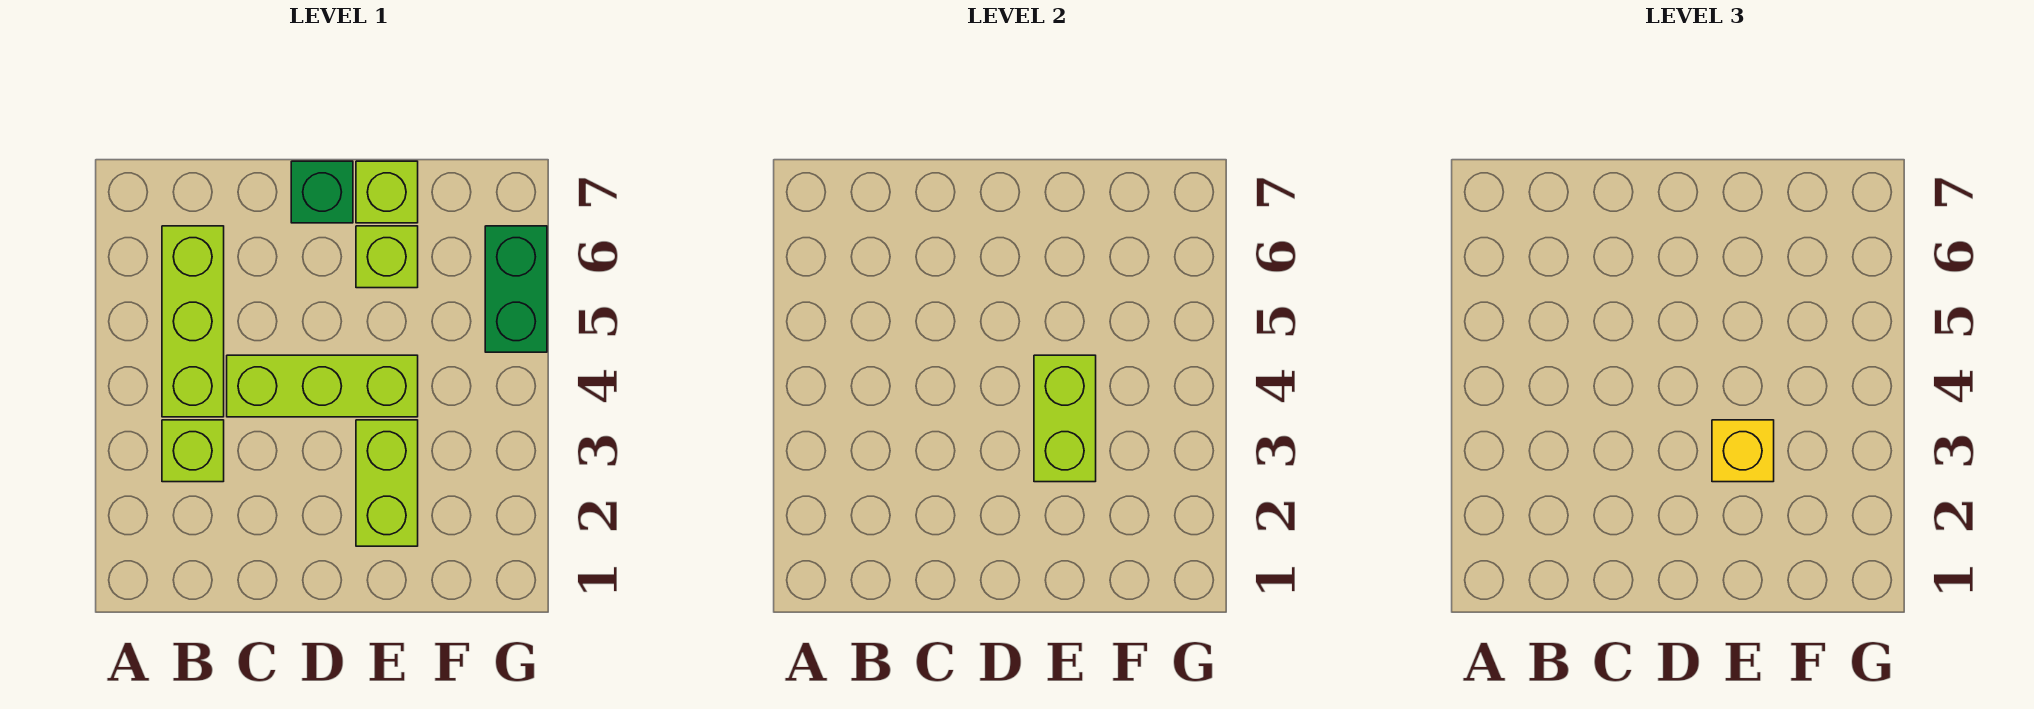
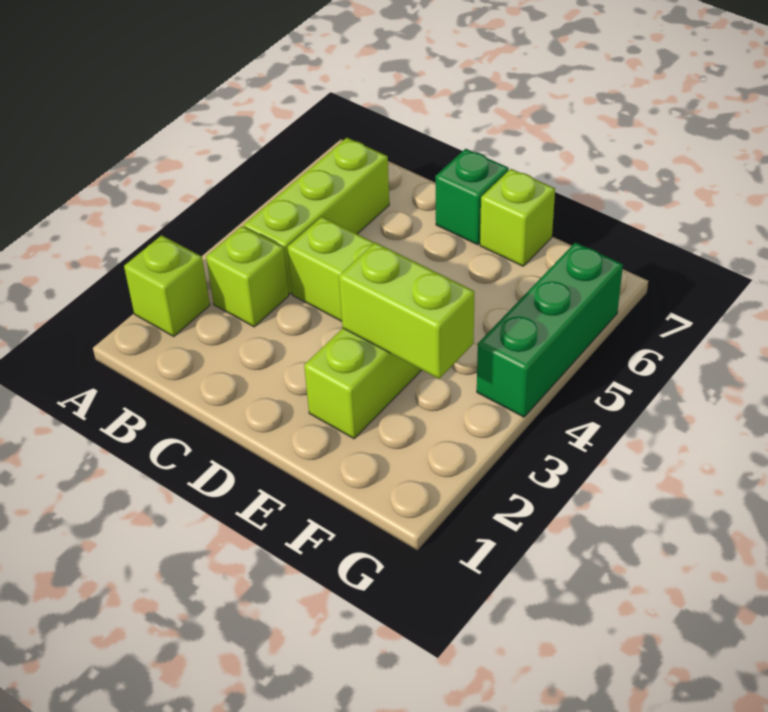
lime 1x2 brick [1034,355,1096,482] -> lime 1x2 brick turned to [339,242,474,379]
yellow 1x1 brick [1712,420,1774,482] -> none
lime 1x1 brick [356,226,418,288] -> lime 1x1 brick moved to [124,235,210,336]
green 1x2 brick [485,226,547,352] -> green 1x3 brick [477,242,623,417]

